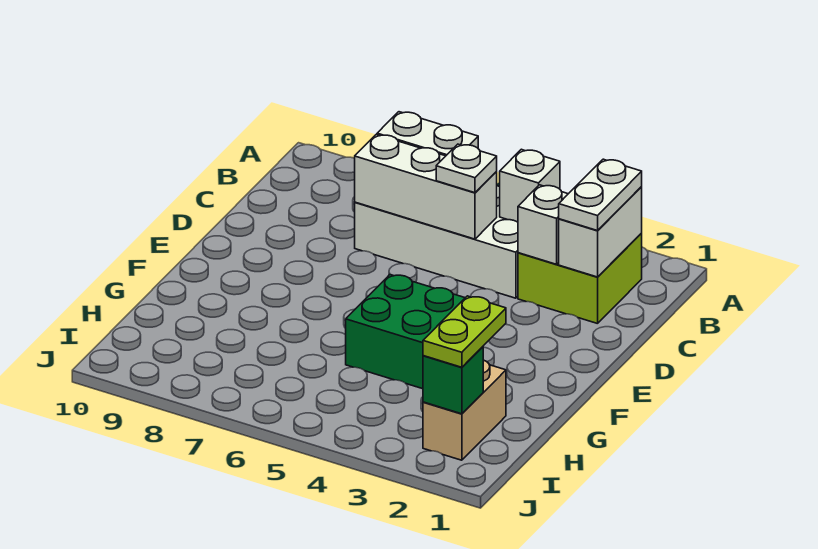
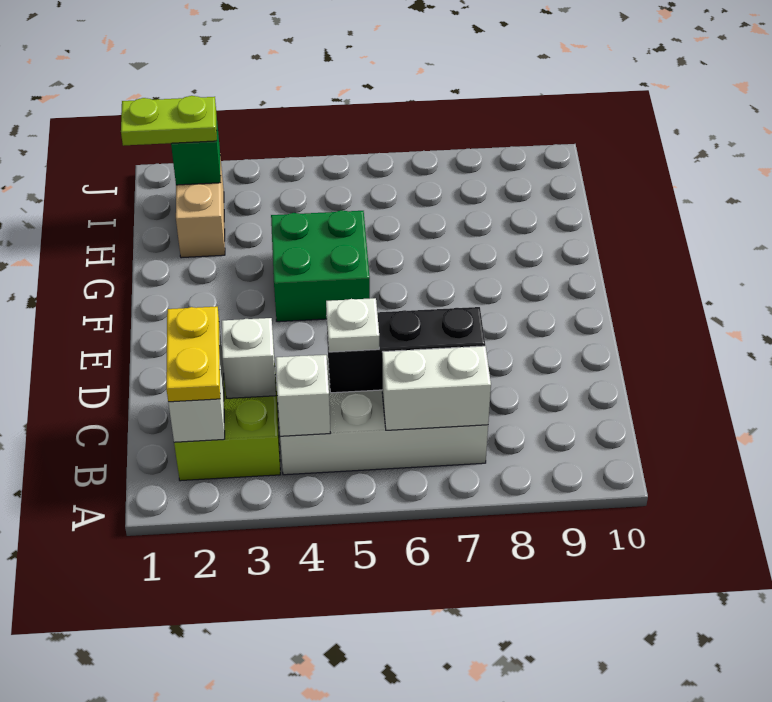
white 1x2 plate [559,159,642,231] -> yellow 1x2 plate [166,306,220,402]
white 1x3 brick [355,134,497,239] -> black 1x3 brick [327,307,485,393]
lime 1x2 plate [423,296,506,367] -> lime 1x2 plate turned to [121,96,217,146]

